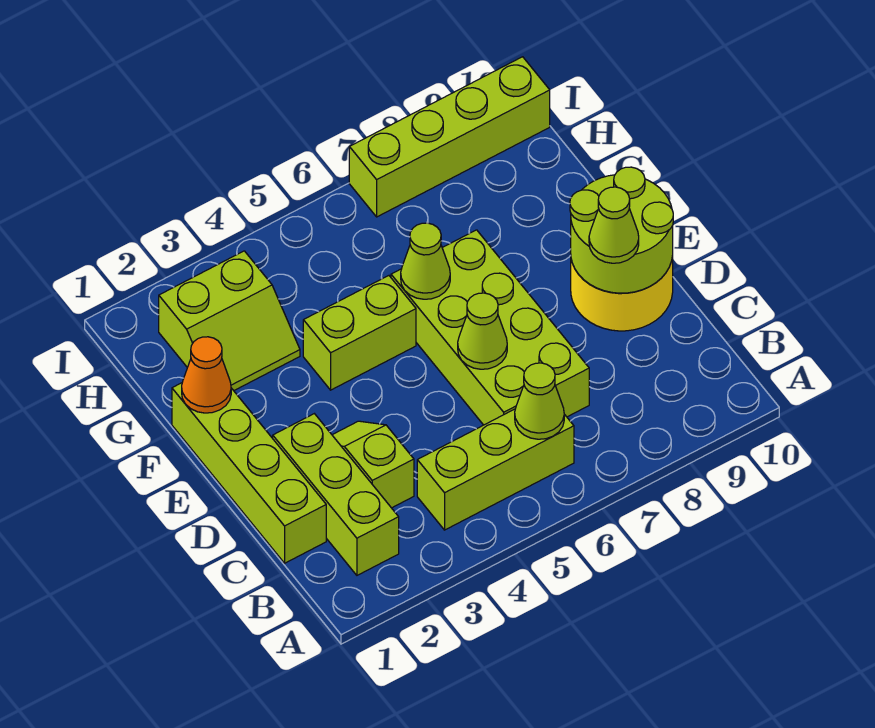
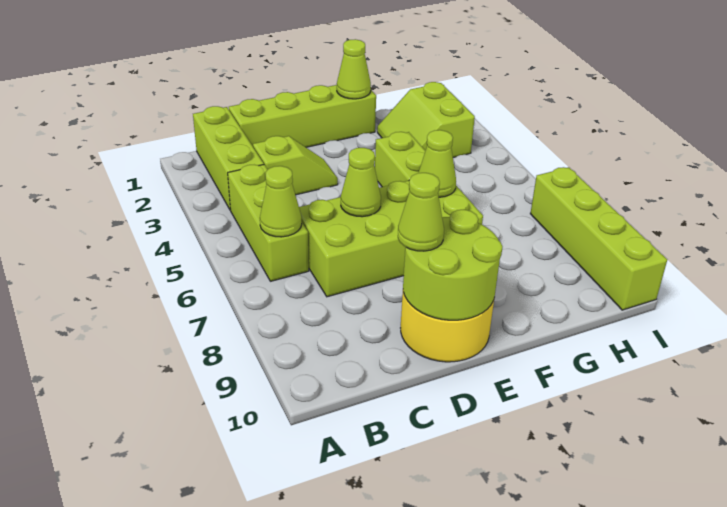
lime 1x3 brick [273,414,399,575] -> lime 1x3 brick turned to [193,106,264,210]
orange 1x1 cone [182,337,231,413] -> lime 1x1 cone [337,39,371,99]

